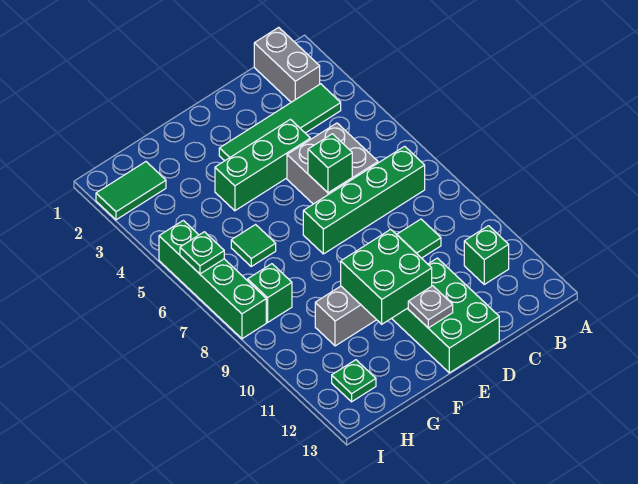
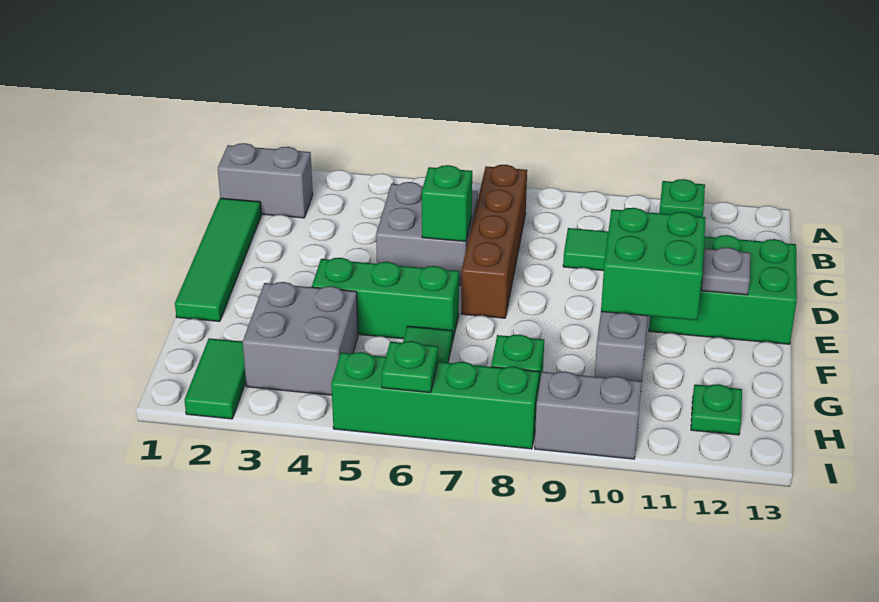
green 1x4 tile [219,84,341,161] -> green 1x4 tile moved to [175,198,261,322]
green 1x4 brick [303,146,425,254] -> brown 1x4 brick [461,165,527,318]
green 1x3 brick [215,119,310,211] -> green 1x3 brick turned to [312,258,459,343]
none -> grey 2x2 brick [243,282,358,395]
none -> grey 1x2 brick [535,371,642,459]

